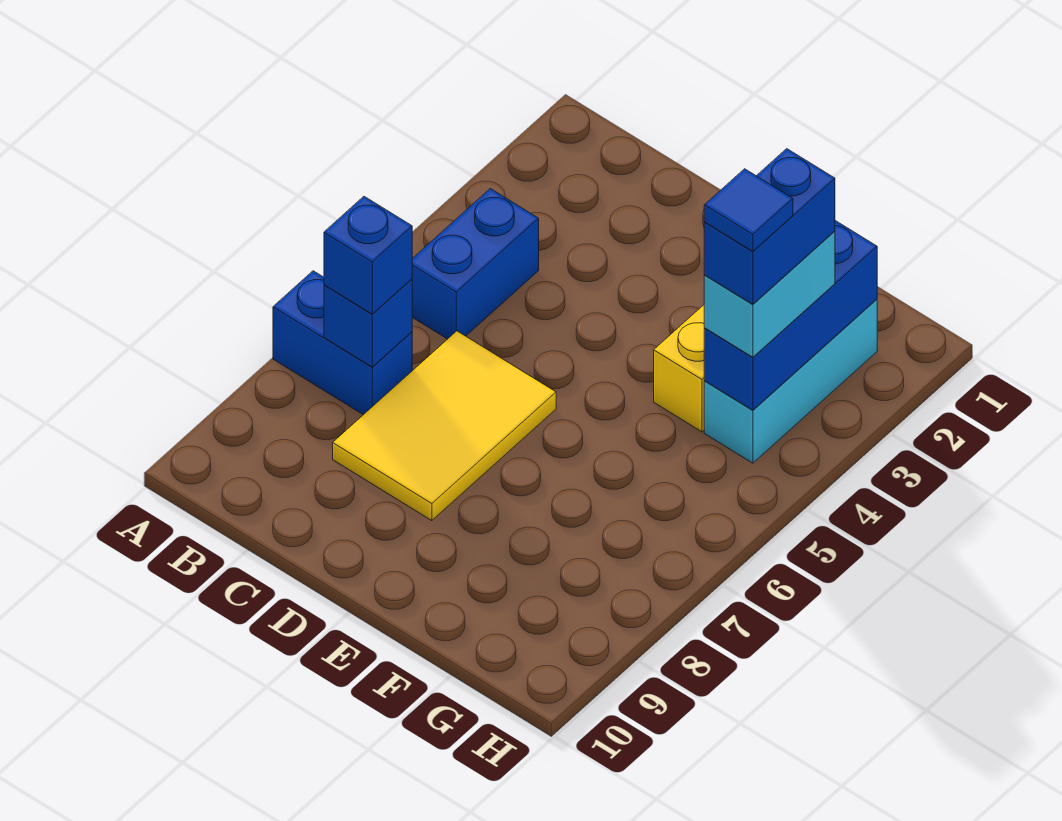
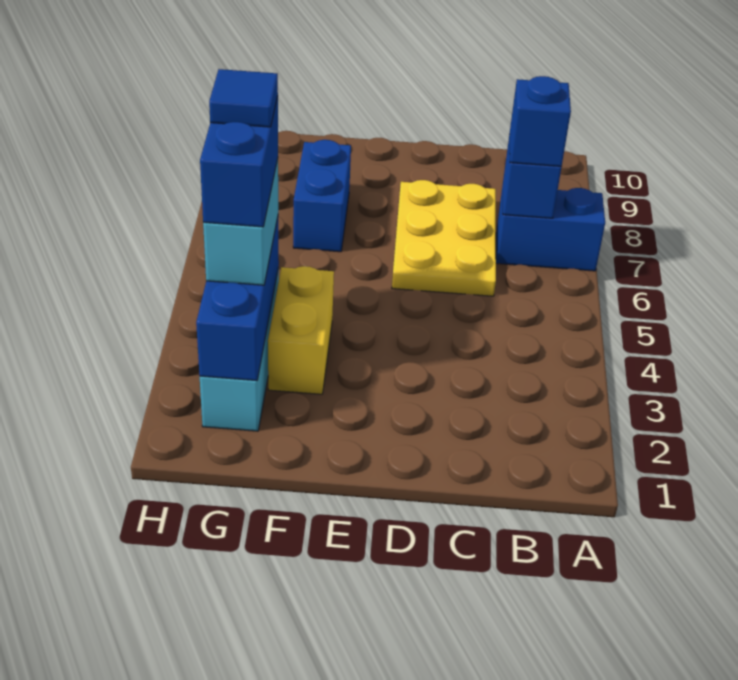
blue 1x2 brick [412,189,539,339] -> blue 1x2 brick moved to [293,140,351,252]
yellow 2x3 tile [333,331,556,521] -> yellow 2x3 plate [392,180,496,296]

